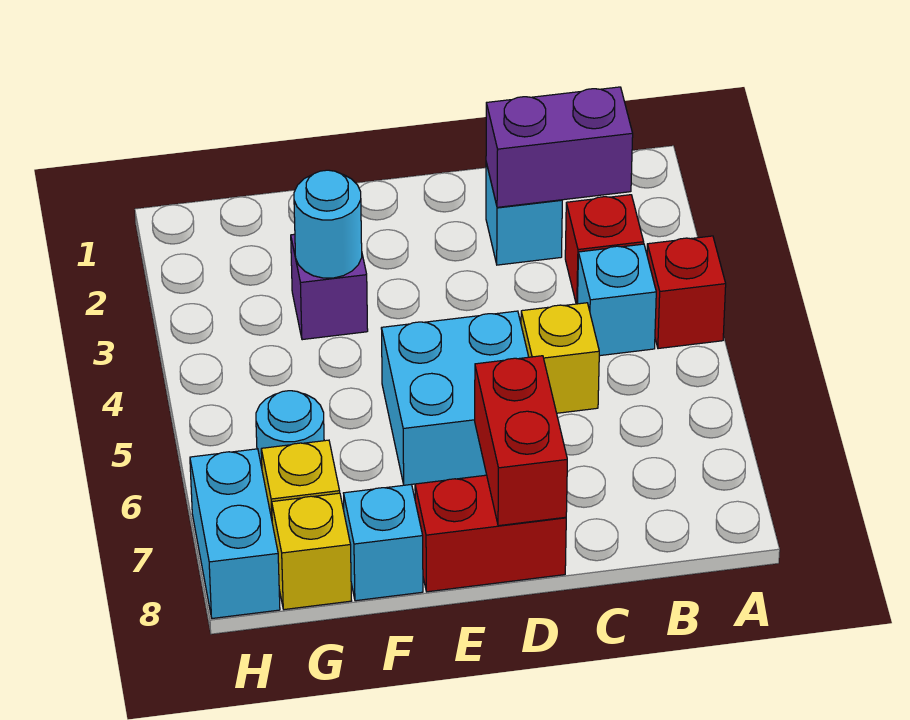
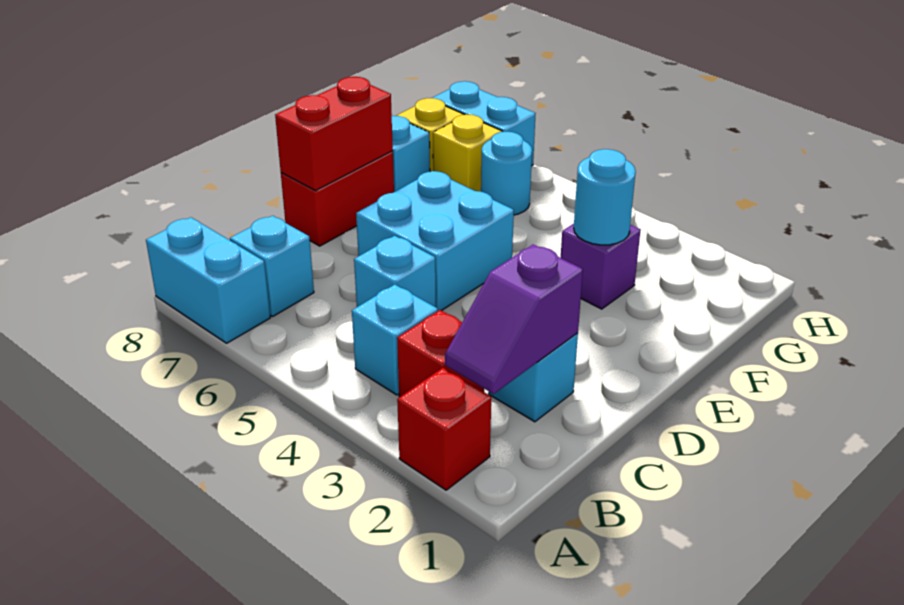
red 1x1 brick [647,236,726,349] -> red 1x1 brick moved to [397,368,491,490]
none -> cyan 1x2 brick [146,218,270,343]
purple 1x2 brick [486,87,633,207] -> purple 1x2 slope [445,244,583,394]
none -> cyan 1x1 brick [230,216,314,317]
yellow 1x1 brick [521,303,599,413] -> cyan 1x1 brick [354,236,436,307]
red 1x2 brick [475,356,567,526] -> red 1x2 brick turned to [275,77,393,191]

